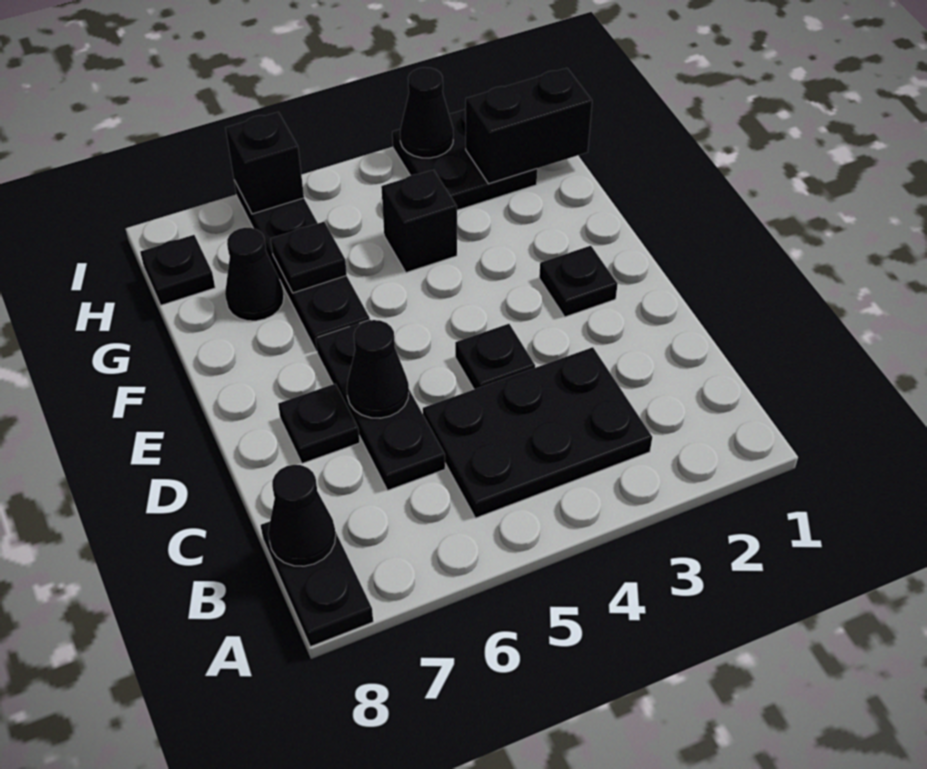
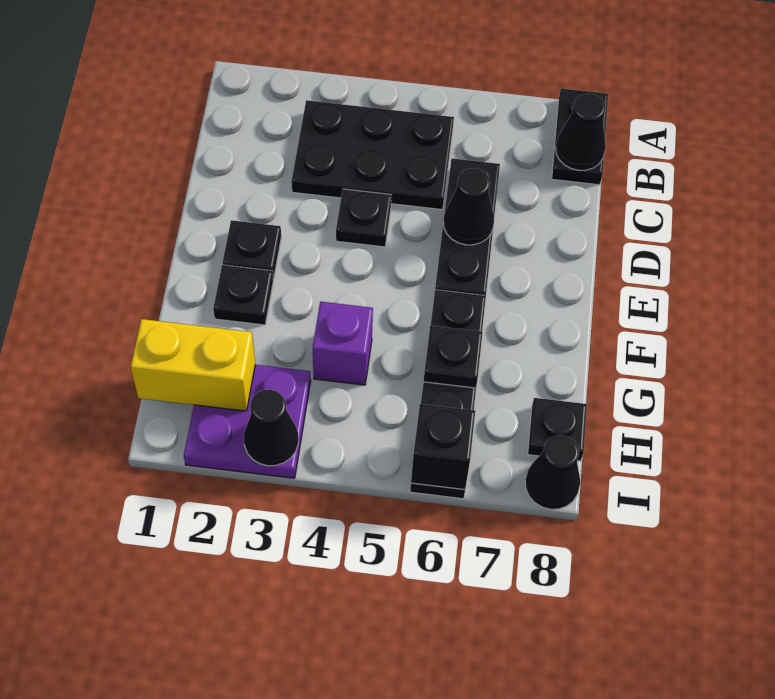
black 1x1 plate [278,384,360,464] -> black 1x1 plate moved to [213,265,273,325]
black 1x1 brick [381,170,457,273] -> purple 1x1 brick [313,302,373,385]
black 1x1 cone [225,228,284,321] -> black 1x1 cone moved to [525,435,580,509]
black 1x2 brick [466,68,592,184] -> yellow 1x2 brick [131,319,255,411]
black 2x2 plate [392,109,537,210] -> purple 2x2 plate [184,365,311,478]

